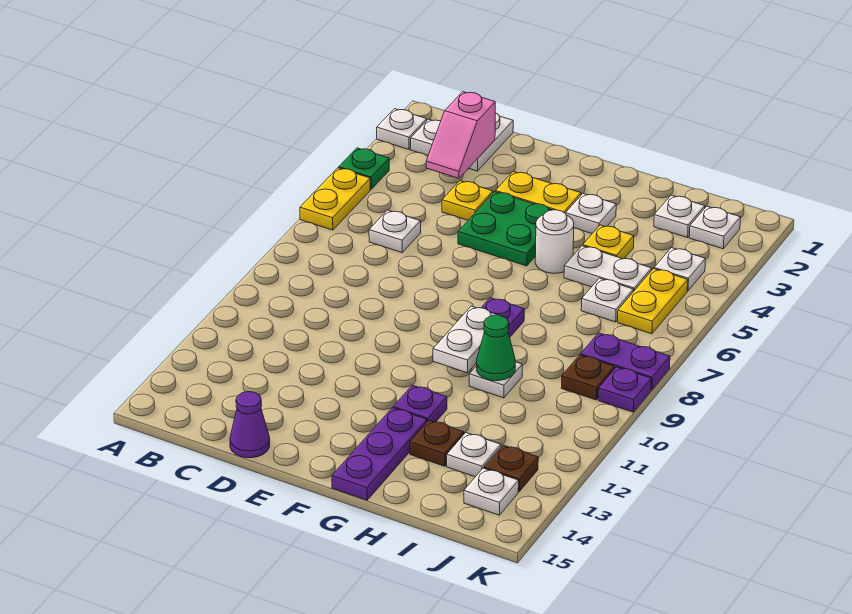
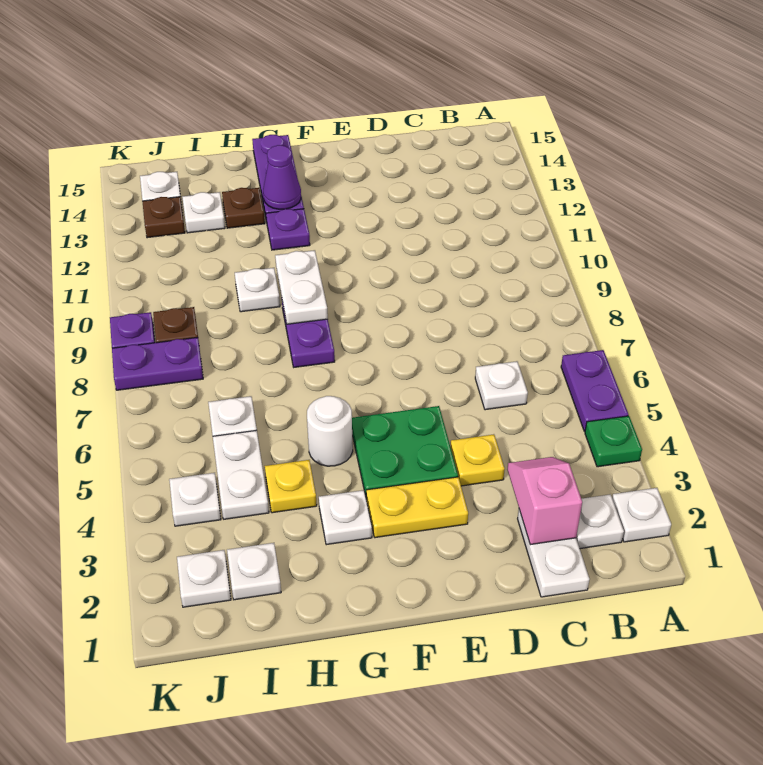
yellow 1x2 plate [300,168,370,230] -> purple 1x2 plate [561,350,628,432]
purple 1x1 cone [230,392,270,458] -> purple 1x1 cone moved to [263,145,301,209]
white 1x2 plate [564,246,652,292] -> white 1x2 plate turned to [213,430,269,519]
green 1x1 cone [476,315,515,381] -> none
yellow 1x2 plate [618,269,688,334] -> none

